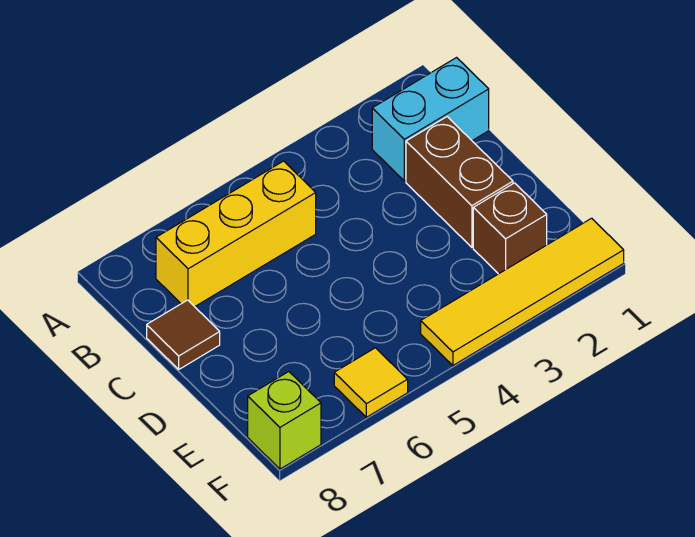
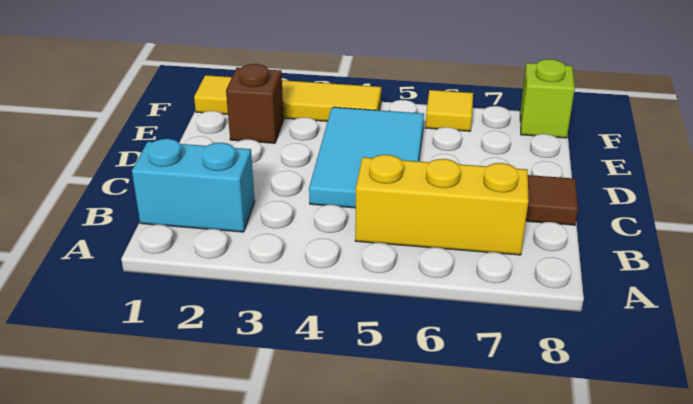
brown 1x2 brick [406,117,513,247] -> none
none -> cyan 2x3 tile [309,107,424,208]

